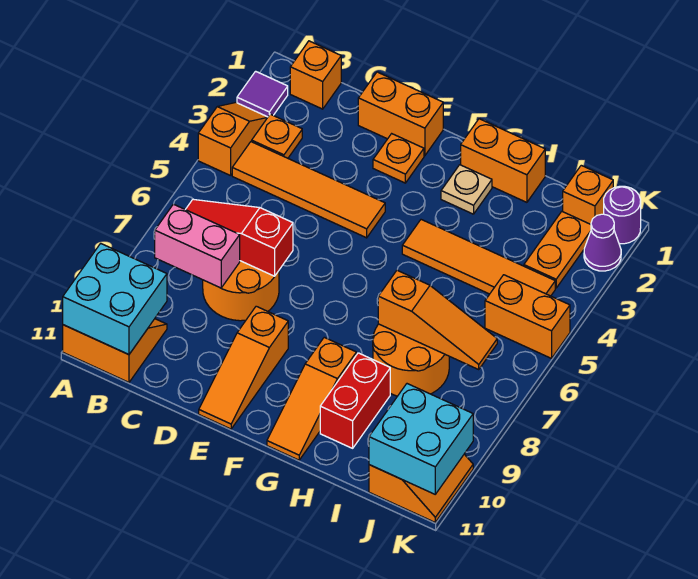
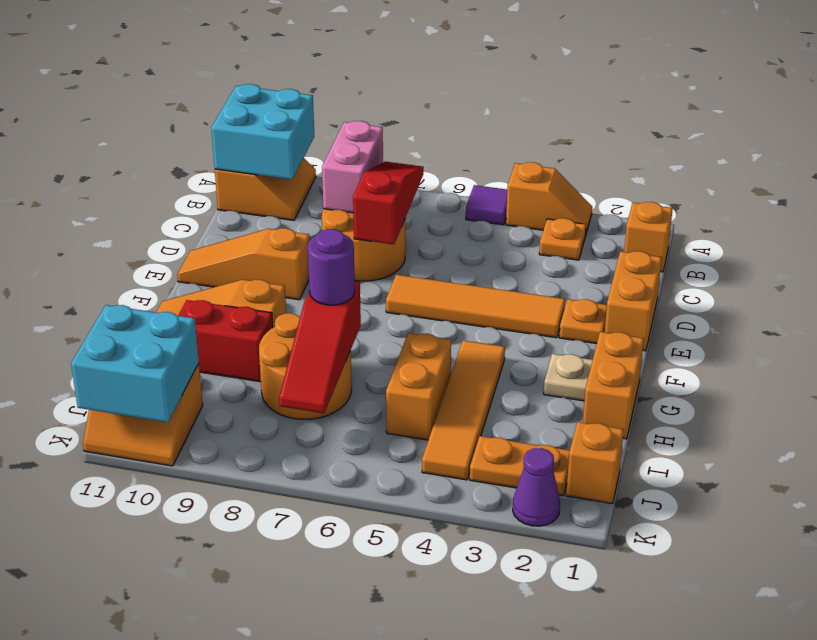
purple 1x1 tile [237,71,288,117] -> purple 1x1 tile moved to [466,185,507,225]
orange 1x4 tile [232,142,385,238] -> orange 1x4 tile turned to [386,275,565,338]
orange 1x3 slope [378,270,497,369] -> red 1x3 slope [279,281,361,413]
orange 1x2 brick [485,275,570,358] -> orange 1x2 brick moved to [386,333,451,440]
purple 1x1 round brick [604,186,641,244] -> purple 1x1 round brick moved to [308,229,355,305]

